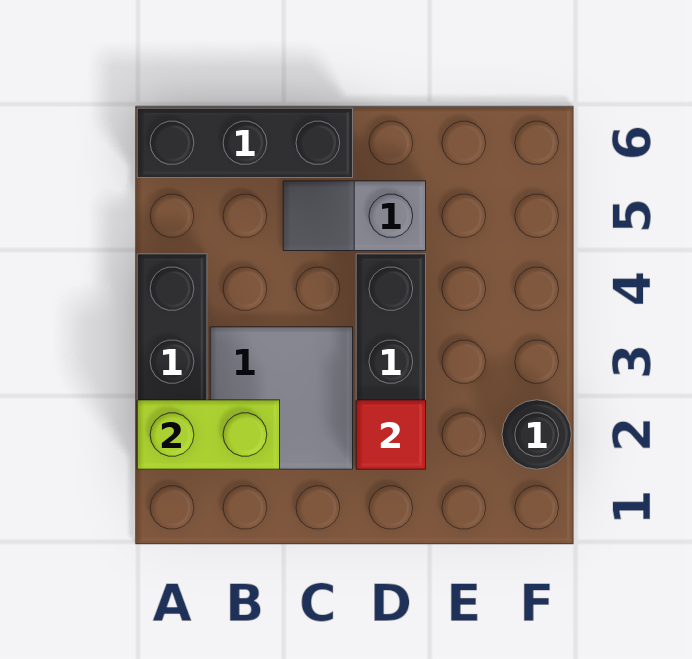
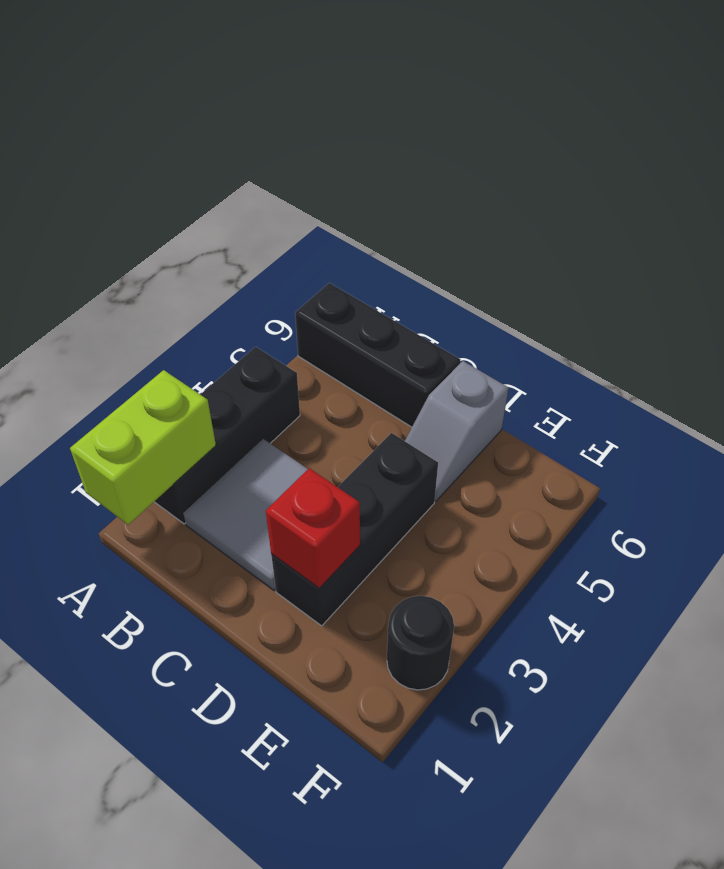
lime 1x2 brick [137,400,280,469] -> lime 1x2 brick turned to [70,370,216,525]
grey 1x2 slope [283,181,426,251] -> grey 1x2 slope turned to [405,361,509,501]
red 1x1 tile [356,400,426,469] -> red 1x1 brick [266,468,360,588]

